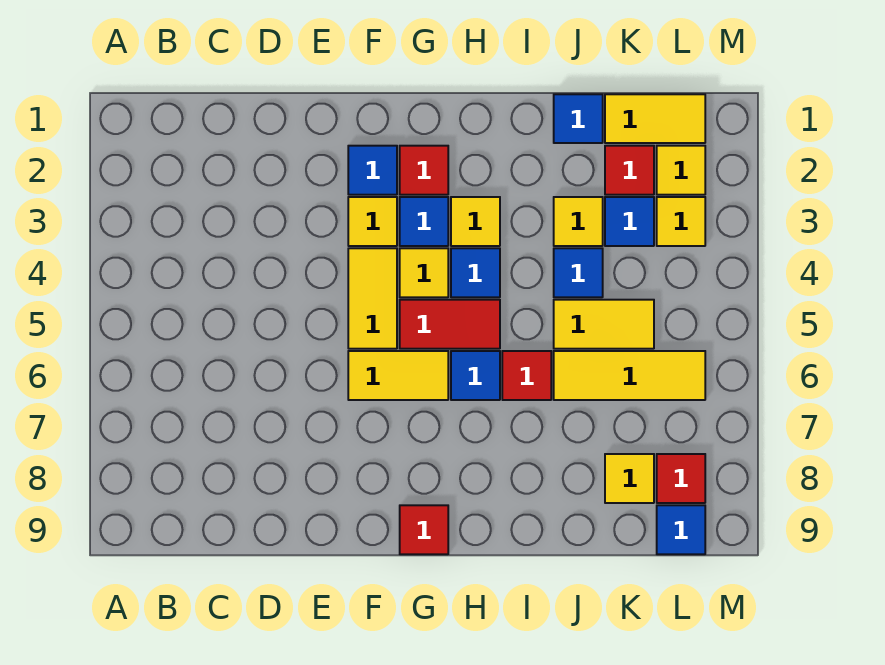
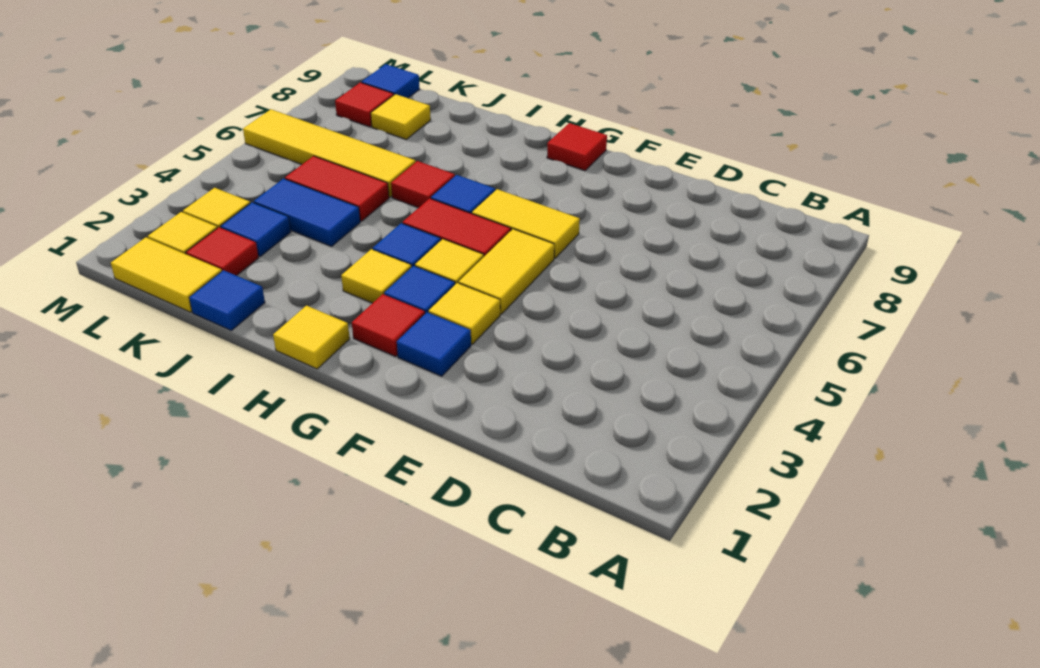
yellow 1x1 tile [554,197,603,246] -> yellow 1x1 tile moved to [273,306,350,369]
blue 1x1 tile [554,248,603,297] -> blue 1x2 tile [254,179,360,246]
yellow 1x2 tile [554,300,654,349] -> red 1x2 tile [285,156,389,221]
yellow 1x3 tile [554,351,705,400] -> yellow 1x4 tile [243,109,416,197]

